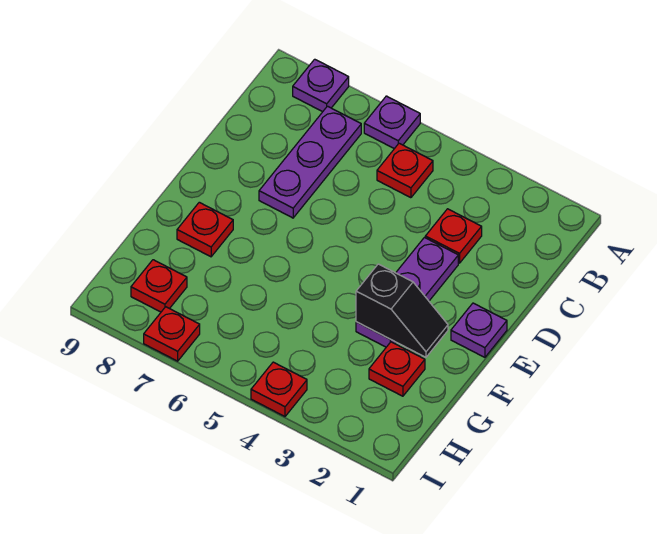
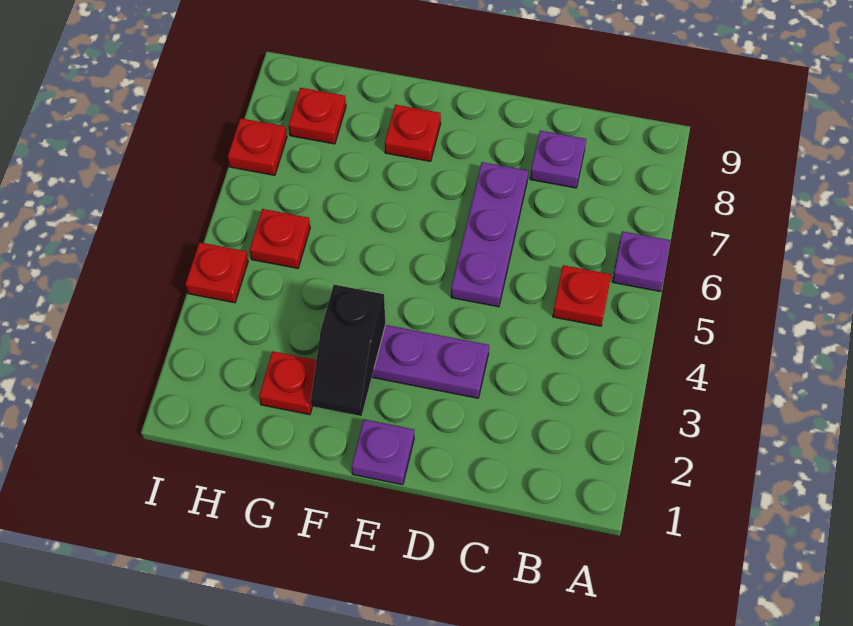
purple 1x1 plate [293,59,349,112] -> purple 1x1 plate moved to [530,131,586,188]
purple 1x3 plate [259,106,361,218] -> purple 1x3 plate turned to [451,162,528,307]
red 1x1 plate [425,209,482,263] -> red 1x1 plate moved to [250,209,310,268]

